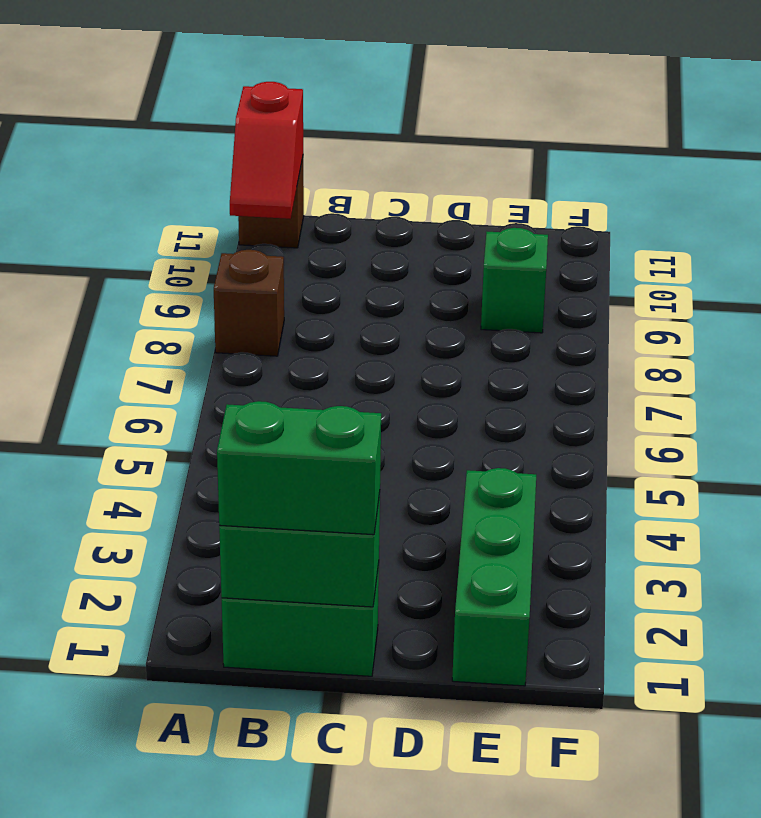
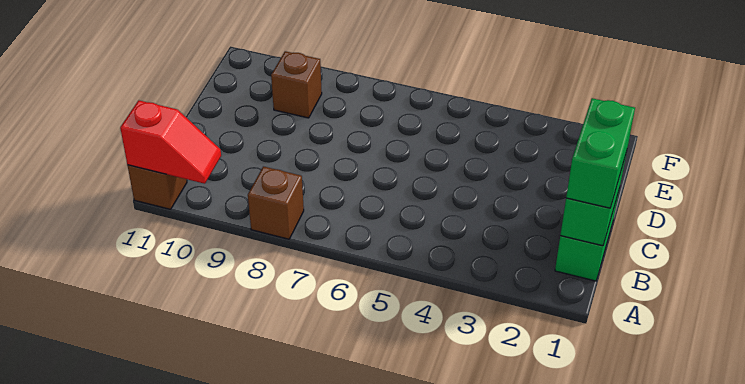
green 1x3 brick [452,468,536,686] -> none
green 1x1 brick [481,228,548,333] -> brown 1x1 brick [271,51,322,118]

